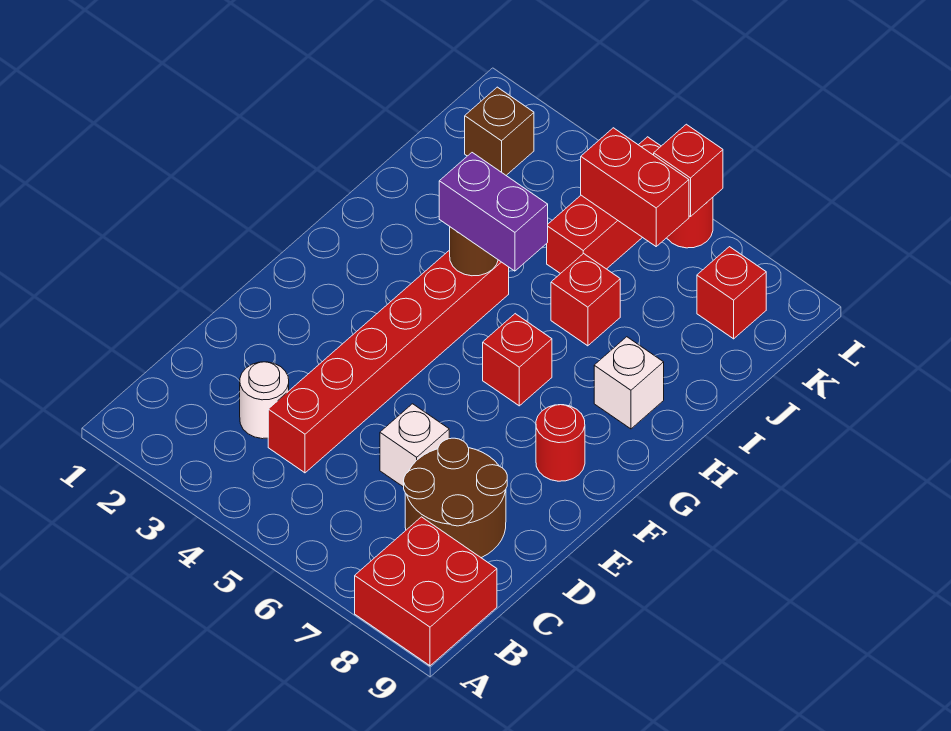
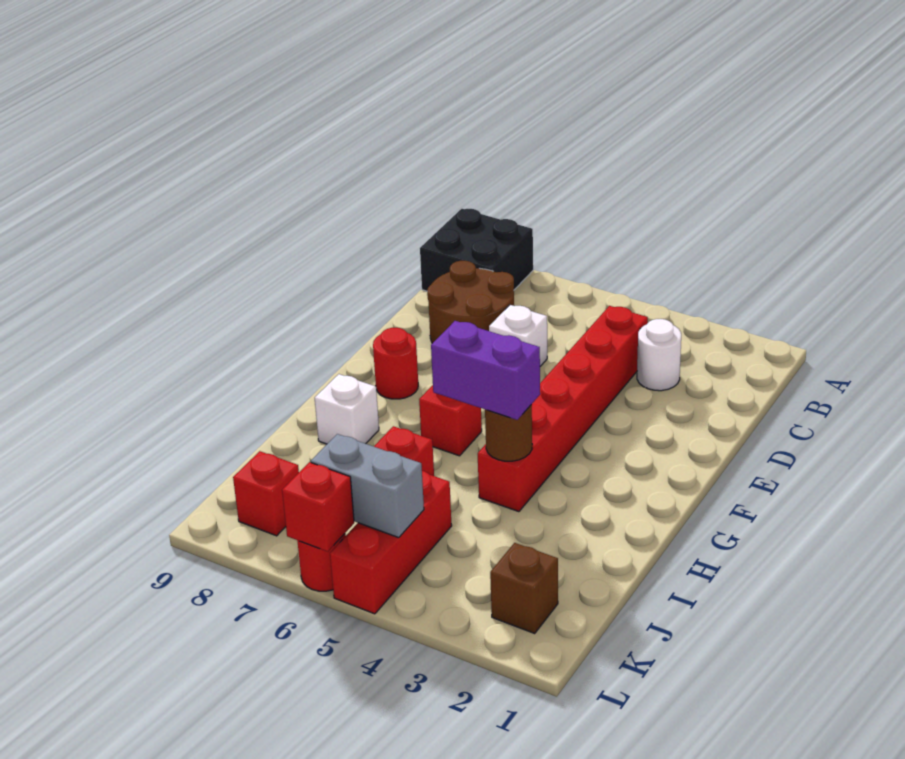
red 2x2 brick [355,517,497,666] -> black 2x2 brick [420,209,533,291]
red 1x2 brick [581,128,689,246] -> grey 1x2 brick [311,434,424,538]

